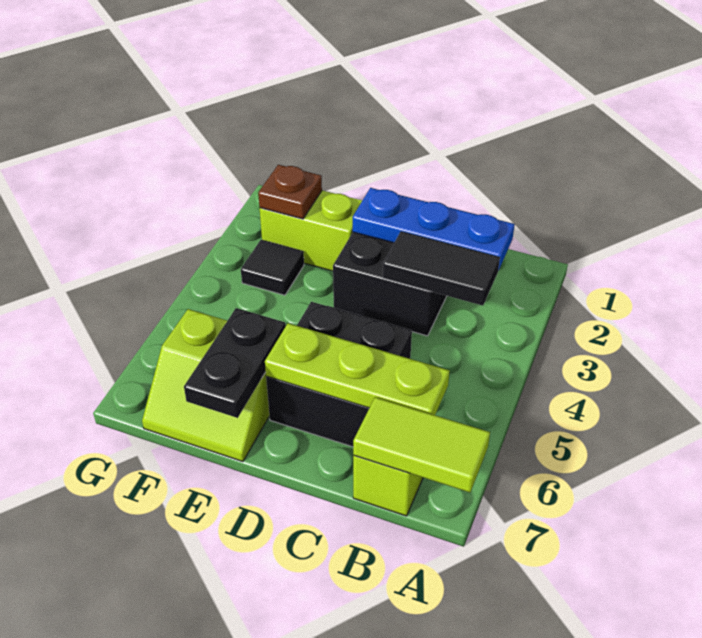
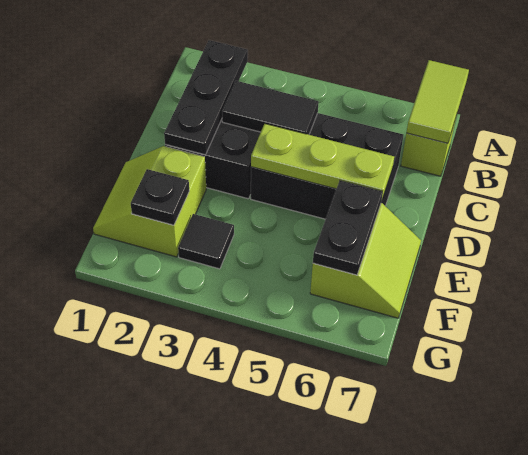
blue 1x3 plate [353,188,515,270] -> black 1x3 plate [164,40,248,155]
black 1x2 tile [383,231,500,306] -> black 1x2 tile turned to [222,81,319,135]
lime 1x3 plate [265,323,450,415] -> lime 1x3 plate turned to [251,124,394,199]
black 2x2 brick [266,302,412,447] -> black 2x3 brick [251,113,403,219]
black 1x2 plate [184,308,286,418] -> black 1x2 plate turned to [313,181,383,275]
brown 1x1 plate [258,165,322,219] -> black 1x1 plate [131,169,189,225]

